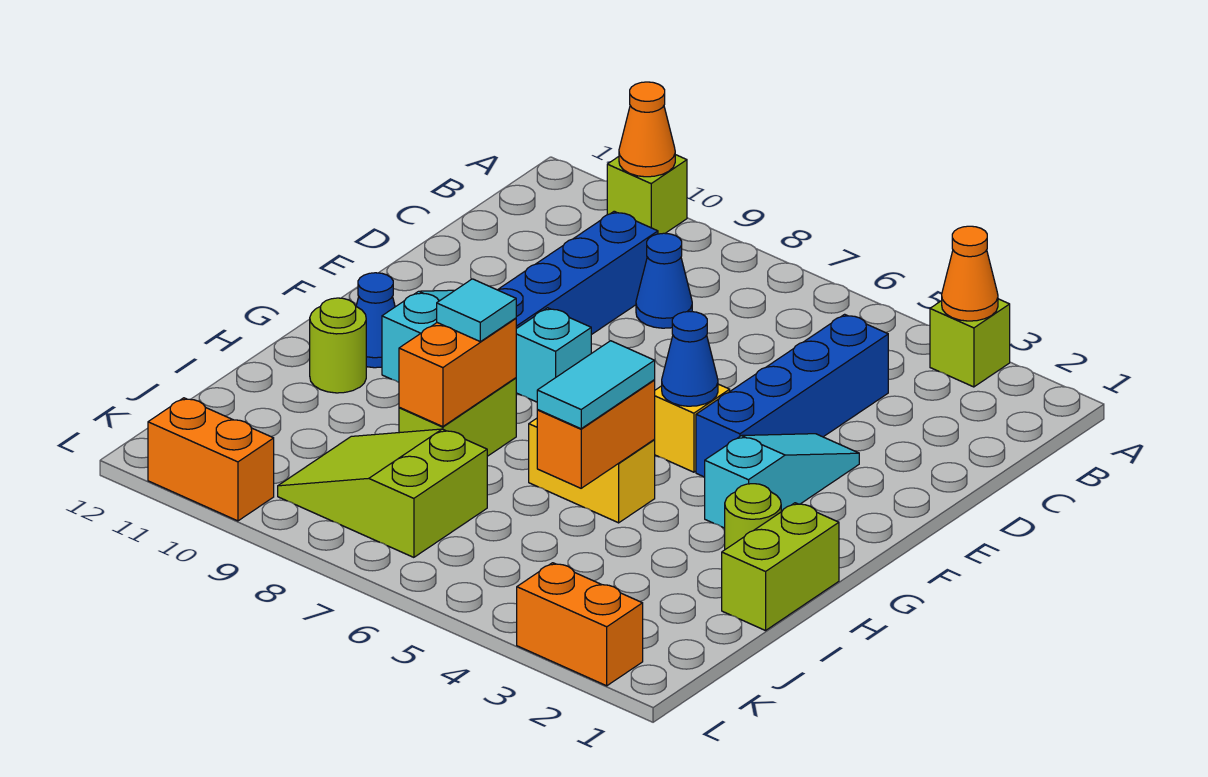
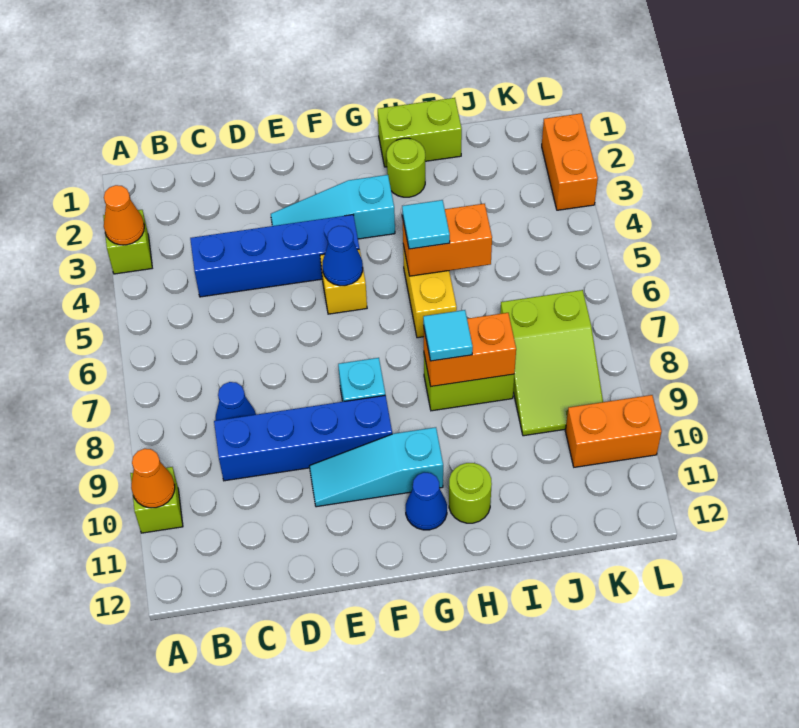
cyan 1x2 tile [537,341,655,429] -> cyan 1x1 tile [402,200,450,249]
orange 1x2 brick [148,398,274,521] -> orange 1x2 brick turned to [565,395,662,467]

